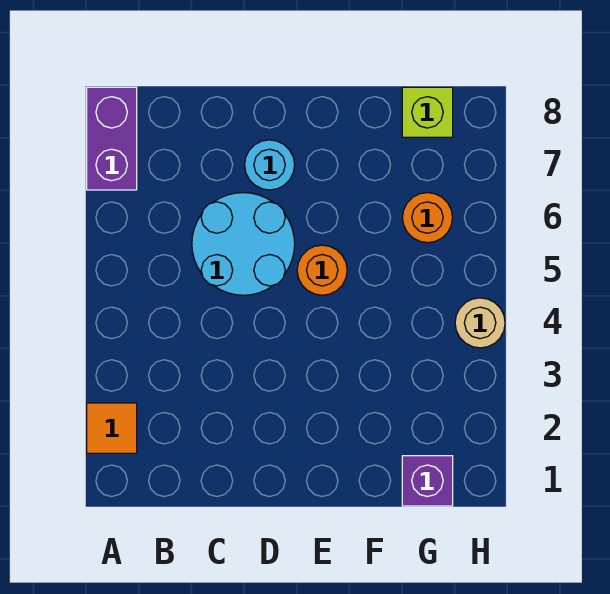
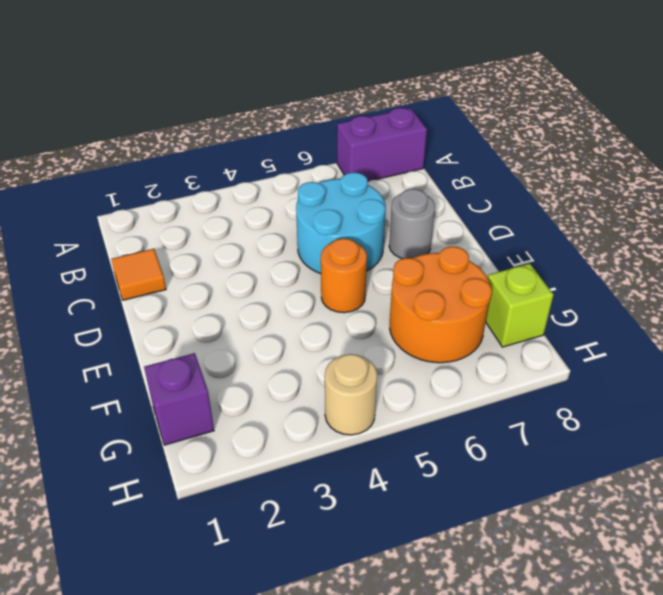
orange 1x1 tile [87,403,137,453] -> orange 1x1 tile moved to [111,249,166,300]
cyan 1x1 round brick [245,140,295,190] -> grey 1x1 round brick [389,189,435,259]
orange 1x1 round brick [402,193,453,243] -> orange 2x2 round brick [390,247,492,363]

